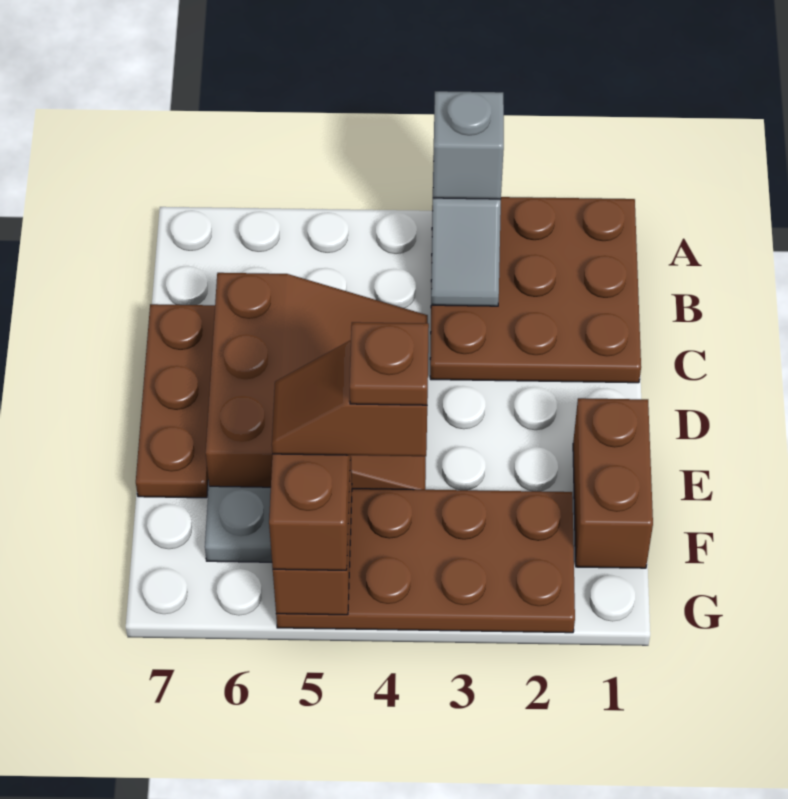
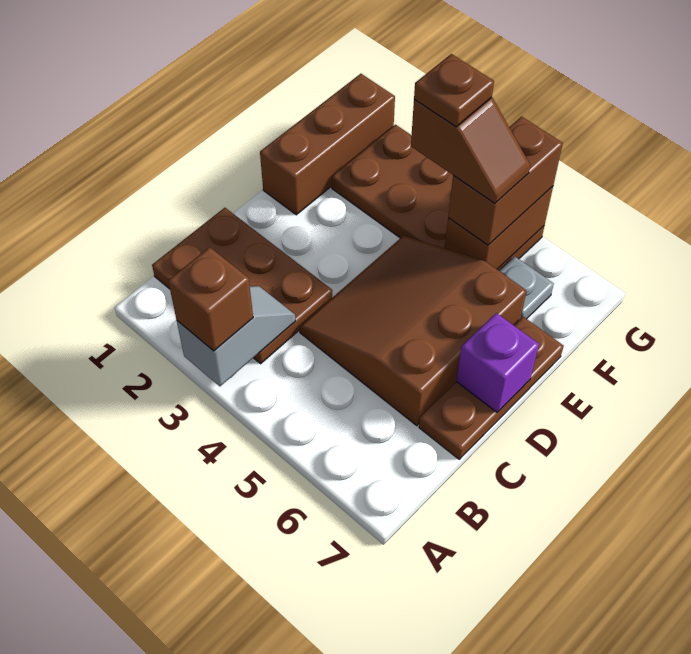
brown 3x3 plate [430,197,641,383] -> brown 2x3 plate [152,208,332,364]
grey 1x1 brick [433,91,504,199] -> brown 1x1 brick [168,247,253,351]
none -> purple 1x1 brick [456,313,539,412]
brown 1x2 brick [573,398,653,568] -> brown 1x3 brick [260,74,395,215]

